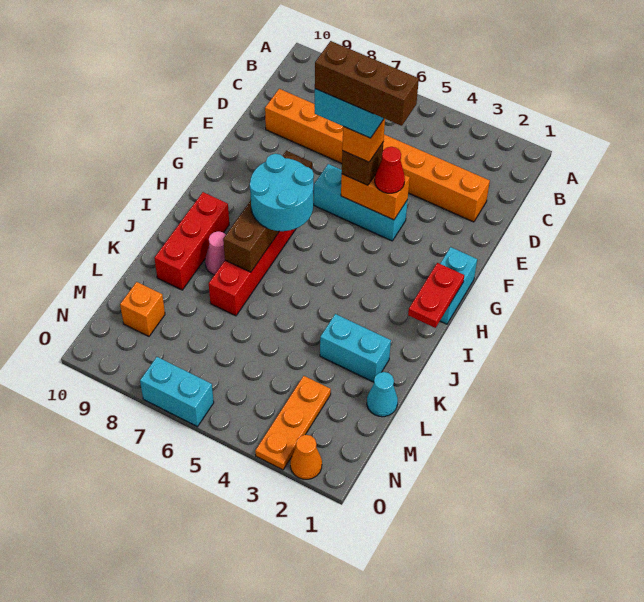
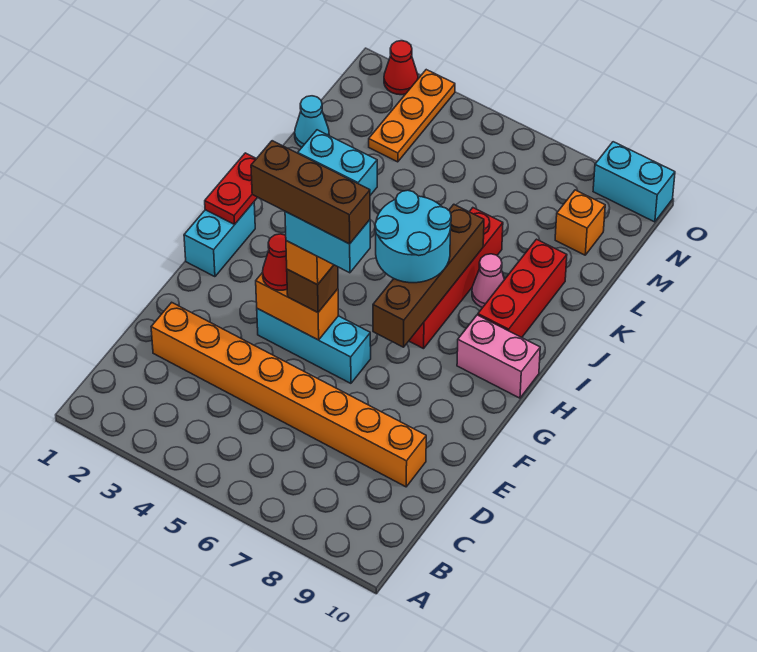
none -> pink 1x2 brick [457,315,540,398]
orange 1x1 cone [290,435,322,479] -> red 1x1 cone [384,41,418,95]
cyan 1x2 brick [140,357,214,427] -> cyan 1x2 brick moved to [593,142,675,222]

